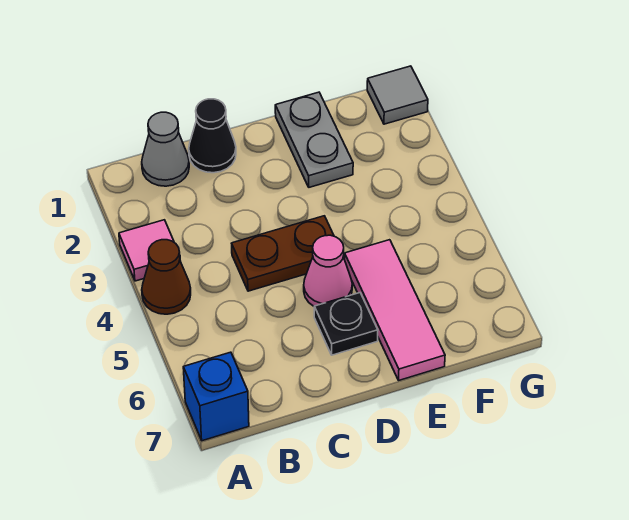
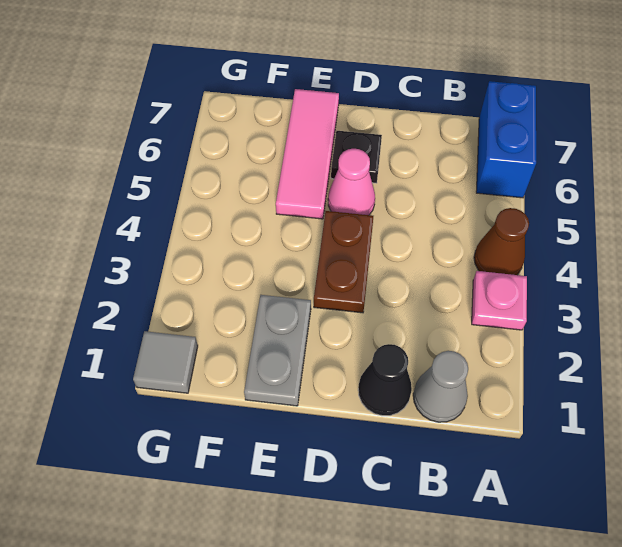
pink 1x1 tile [119,220,174,281] -> pink 1x1 plate [472,271,527,330]
blue 1x1 brick [183,352,249,441] -> blue 1x2 brick [476,81,536,198]
brown 1x2 plate [232,216,334,291] -> brown 1x2 plate turned to [314,211,373,313]

